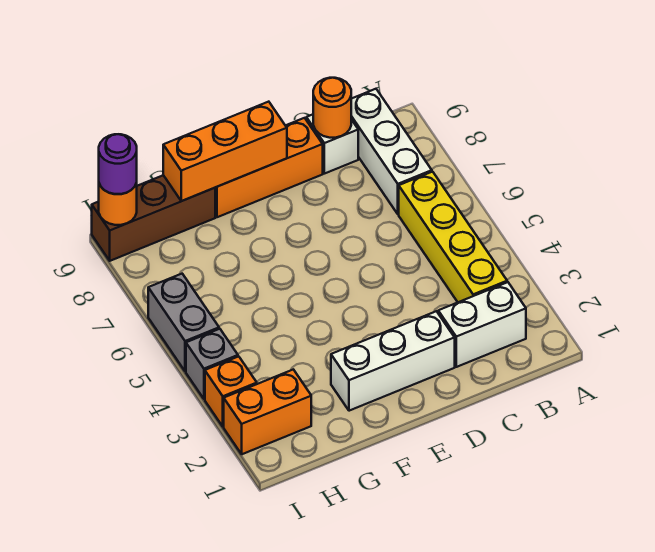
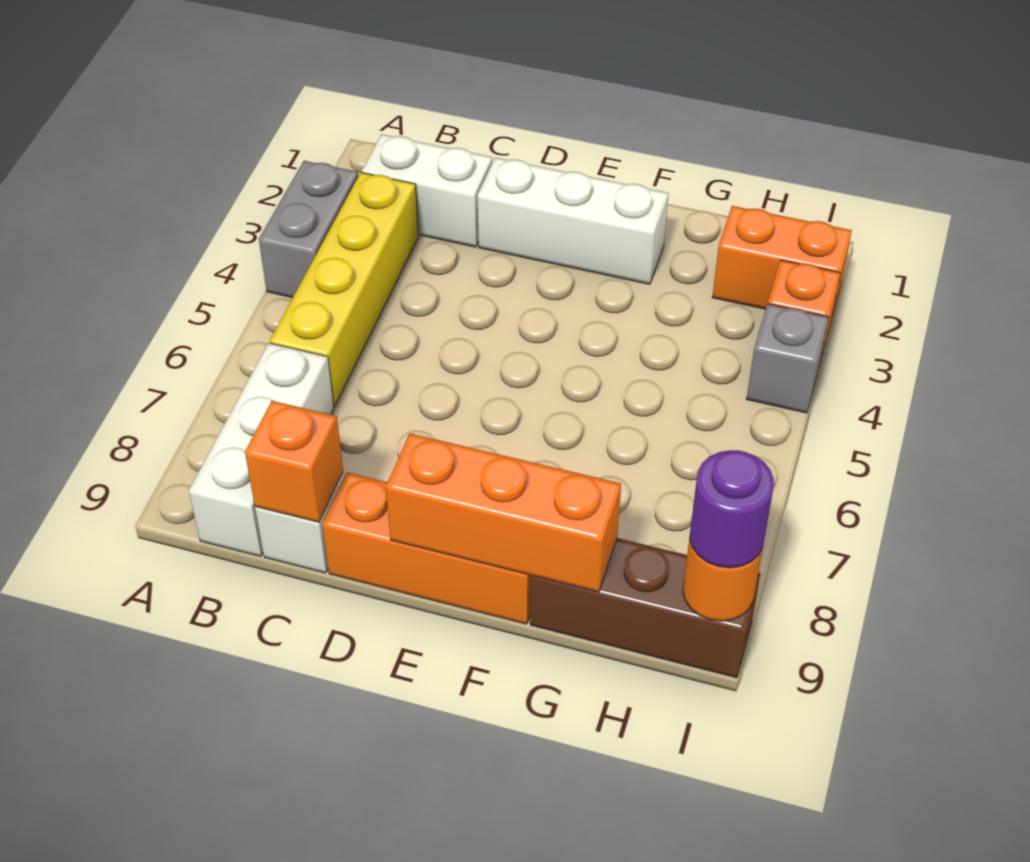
orange 1x1 round brick [313,78,351,138] -> orange 1x1 brick [245,401,343,522]
grey 1x2 brick [148,274,219,372] -> grey 1x2 brick moved to [259,161,358,298]

